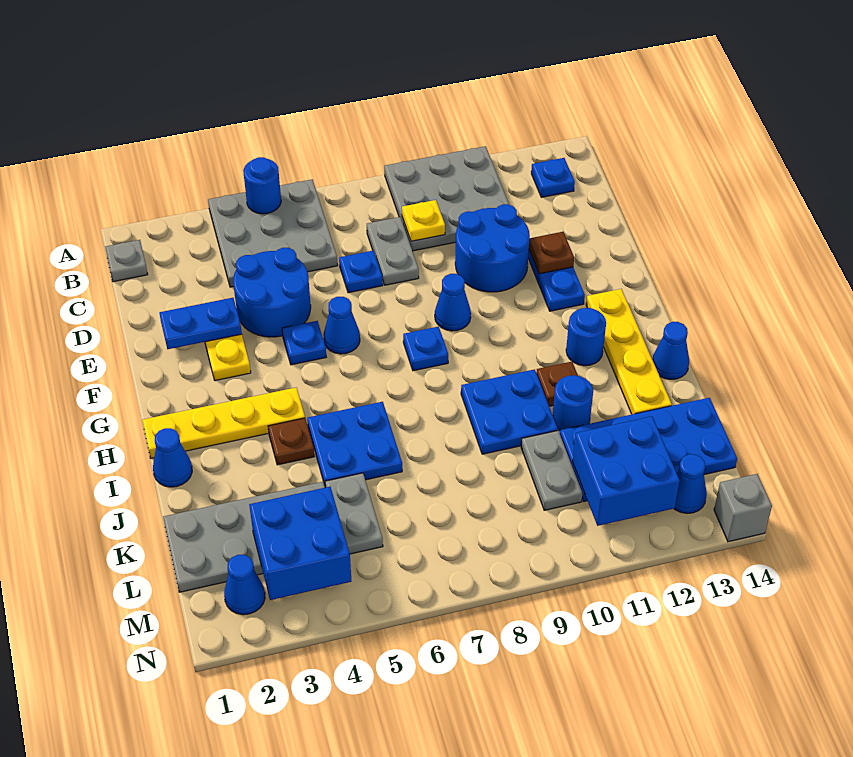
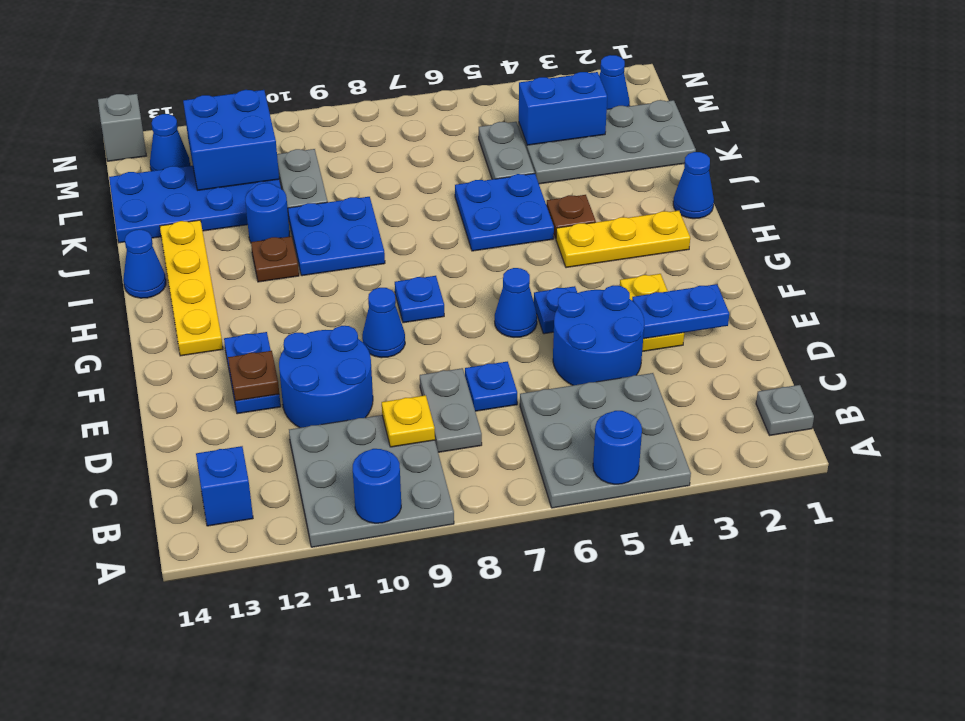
blue 1x1 plate [531,158,575,197] -> blue 1x1 brick [196,446,253,526]
yellow 1x4 plate [142,387,305,458] -> yellow 1x3 plate [556,211,690,268]
blue 1x1 round brick [566,308,606,366] -> blue 1x1 round brick moved to [353,449,401,523]
blue 2x2 brick [249,487,351,600] -> blue 1x2 brick [519,72,607,145]

